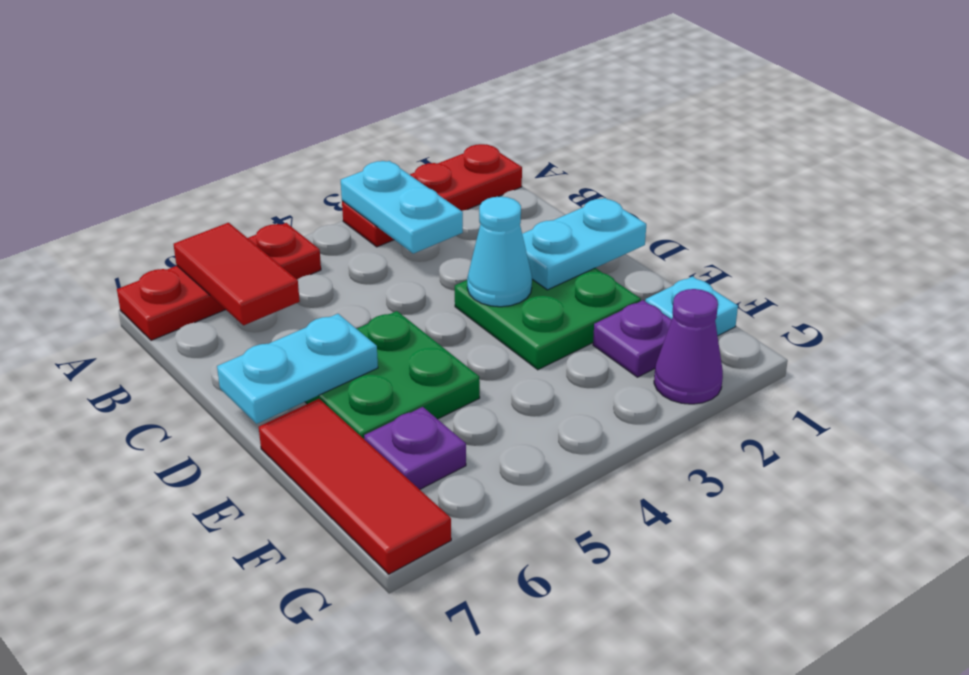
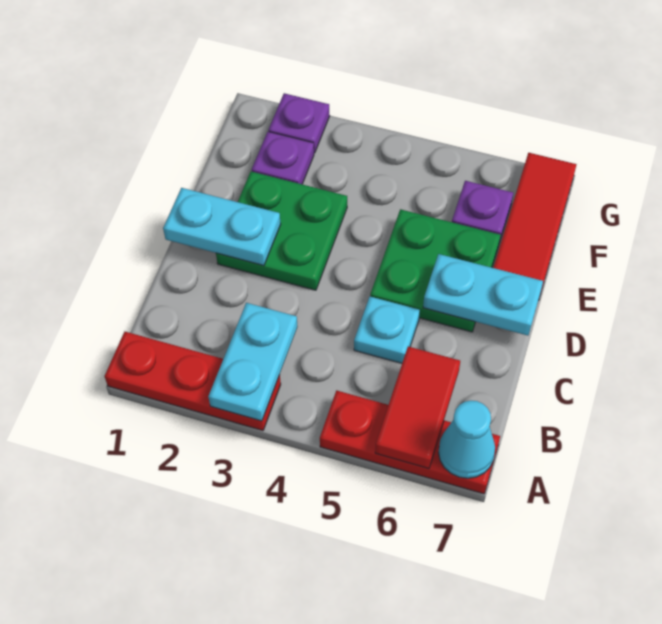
cyan 1x1 cone [467,197,532,307] -> cyan 1x1 cone moved to [438,401,495,478]
cyan 1x1 plate [645,276,738,336] -> cyan 1x1 plate moved to [354,297,420,363]
purple 1x1 cone [654,289,723,404] -> purple 1x1 plate [268,93,330,153]

